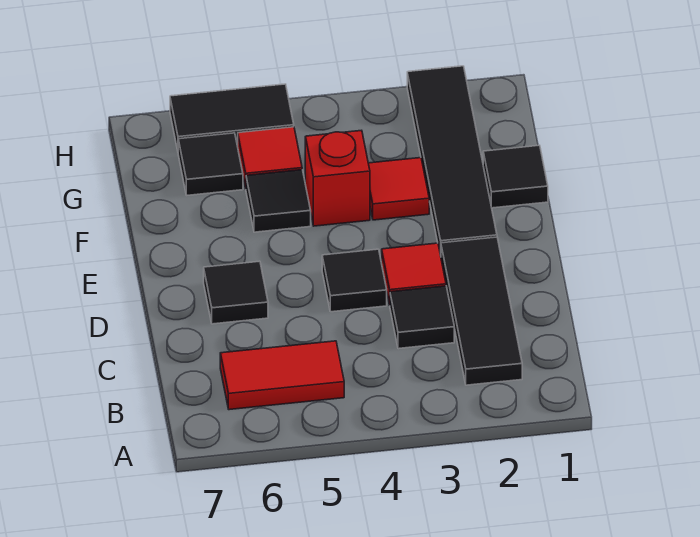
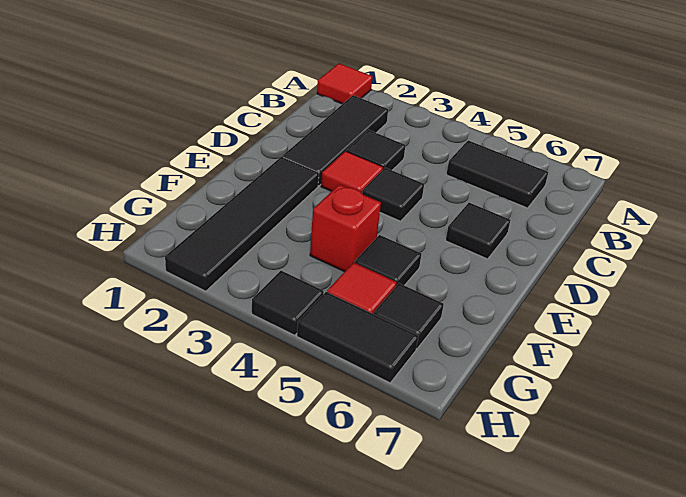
red 1x2 tile [220,341,344,410] -> black 1x2 tile [446,140,548,208]
black 1x1 tile [483,145,548,208] -> black 1x1 tile moved to [252,271,324,335]
red 1x1 tile [368,158,429,220] -> red 1x1 tile moved to [317,63,373,104]

